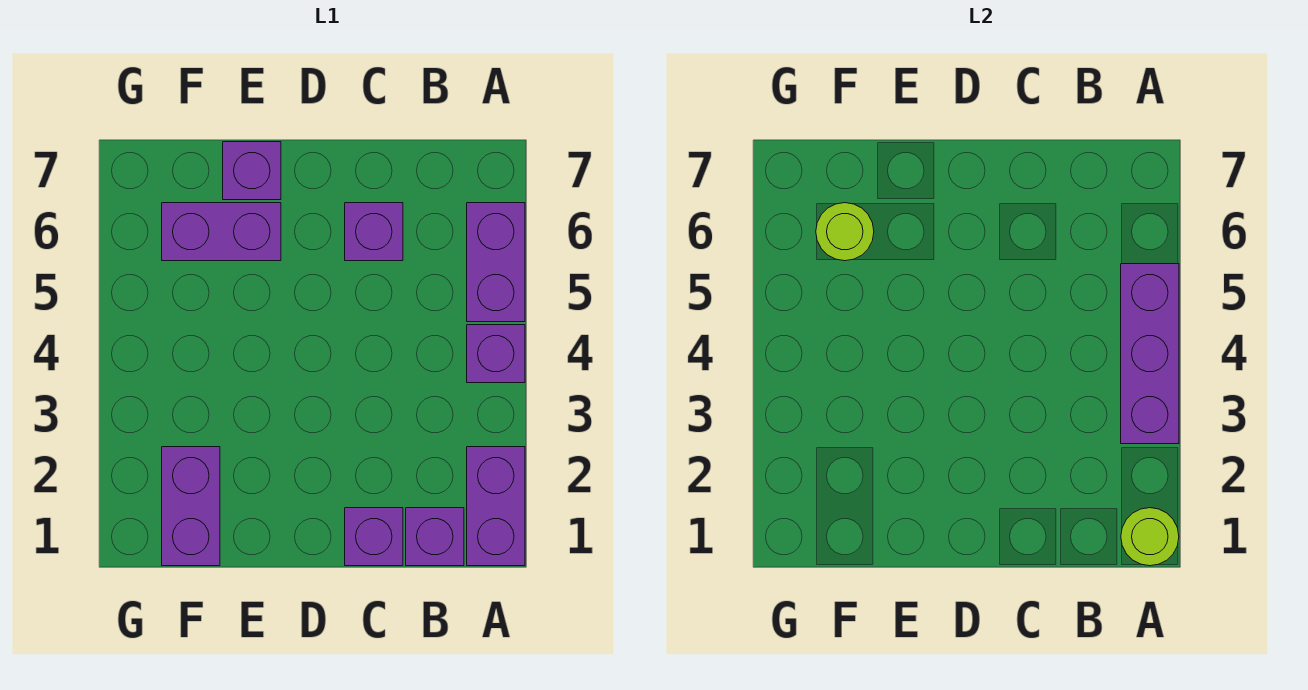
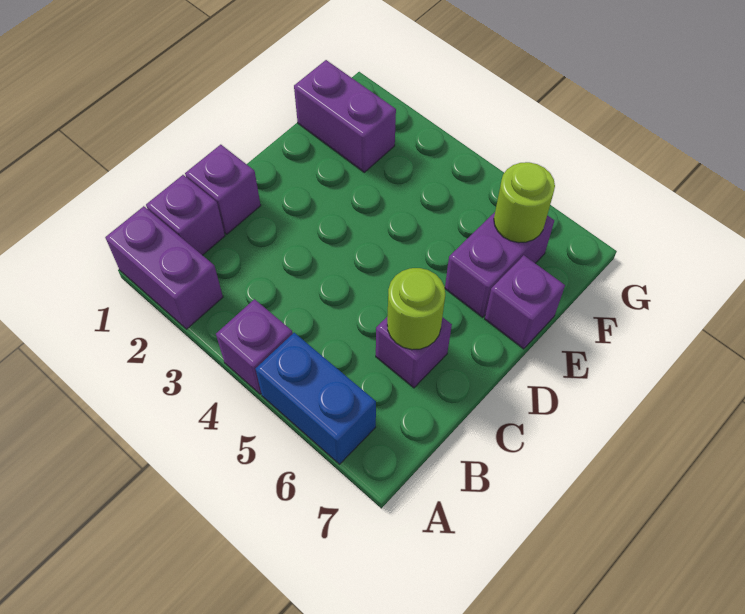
lime 1x1 round brick [1121,508,1179,566] -> lime 1x1 round brick moved to [387,268,445,350]
purple 1x3 brick [1121,264,1179,444] -> none
purple 1x2 brick [467,203,525,322] -> blue 1x2 brick [255,333,376,464]

